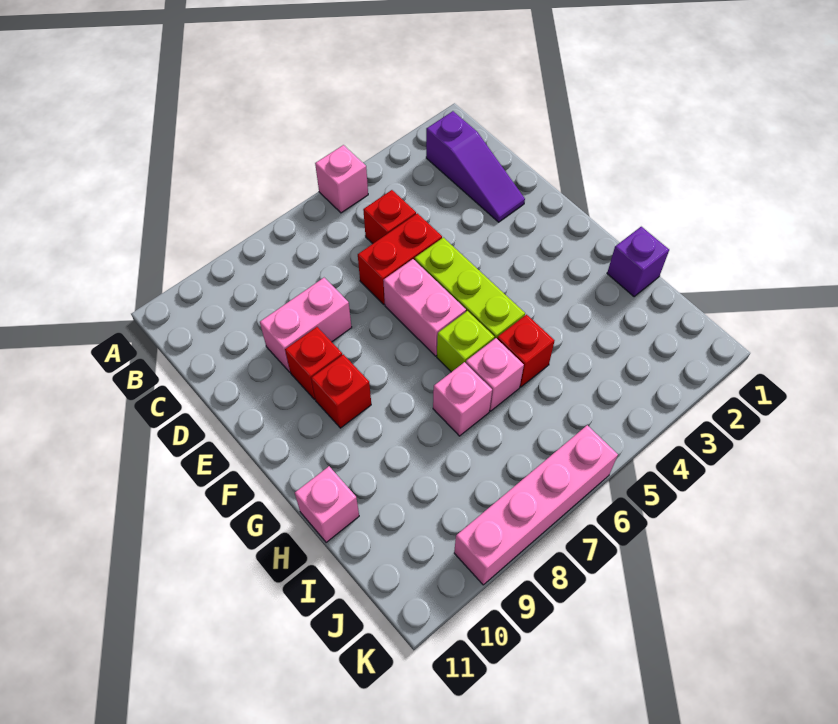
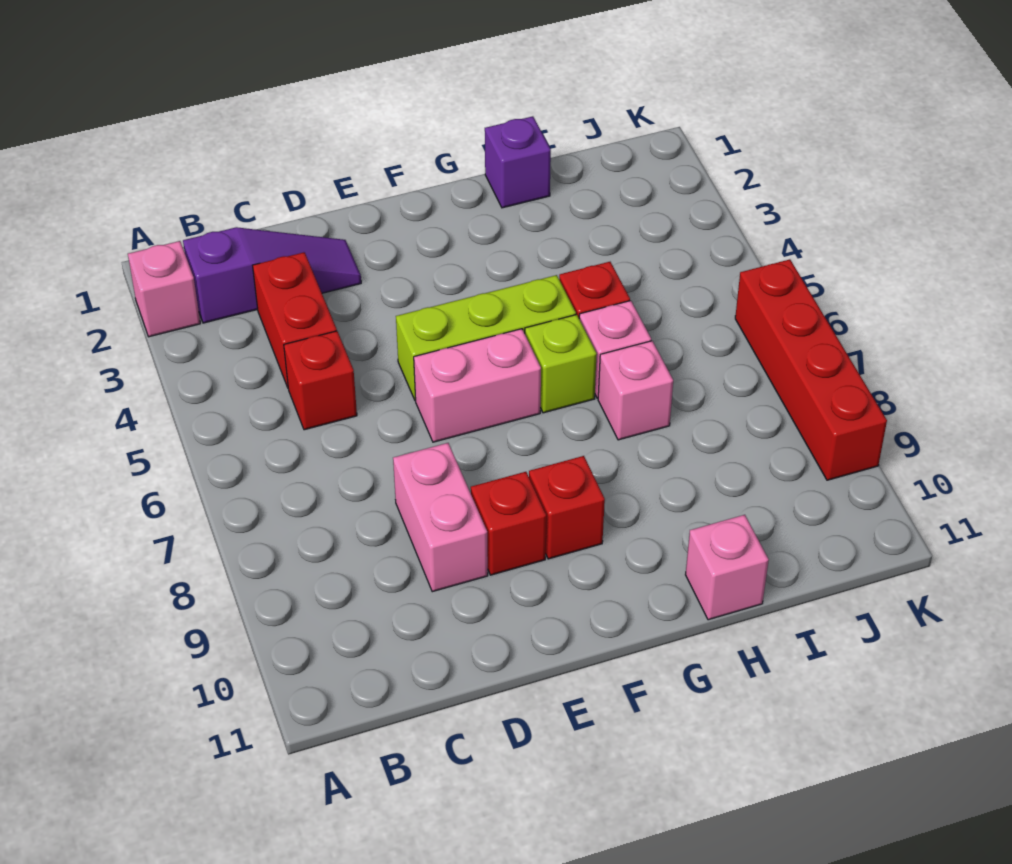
pink 1x1 brick [315,145,368,213] -> pink 1x1 brick moved to [128,241,200,337]
red 1x2 brick [358,213,442,304] -> red 1x2 brick moved to [253,252,337,387]
pink 1x4 brick [454,425,618,585] -> red 1x4 brick [735,259,887,480]

